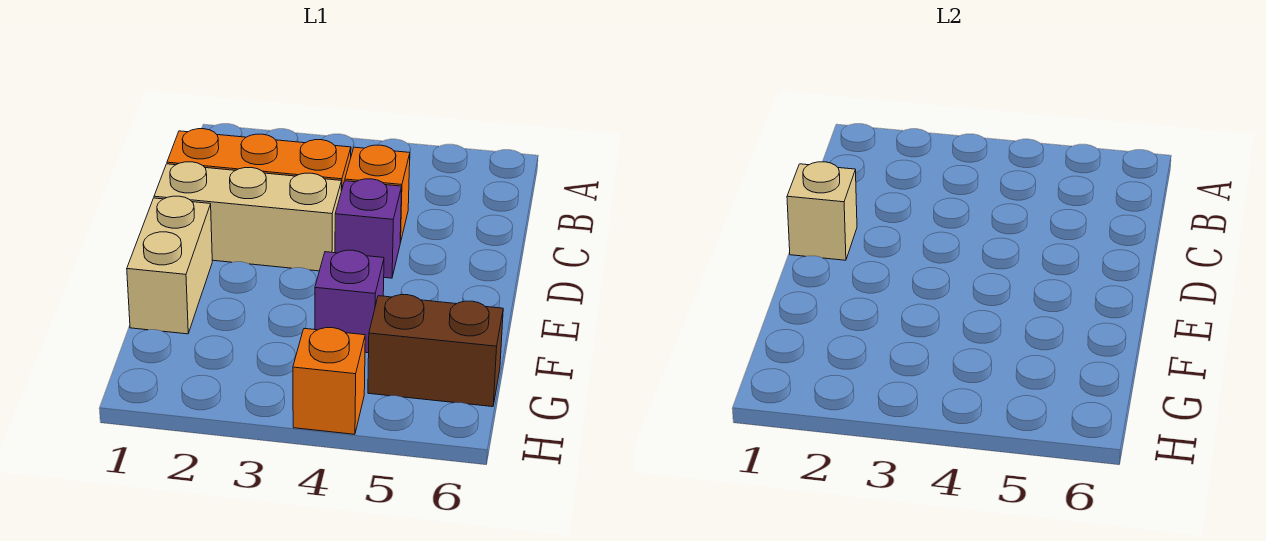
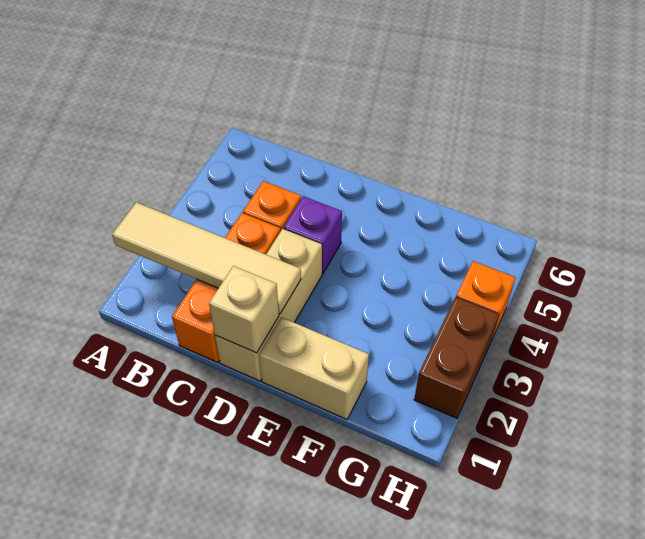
none -> tan 1x4 tile [112,202,301,314]
purple 1x1 brick [315,250,384,353] -> none
brown 1x2 brick [368,295,503,407] -> brown 1x2 brick moved to [414,297,499,418]

